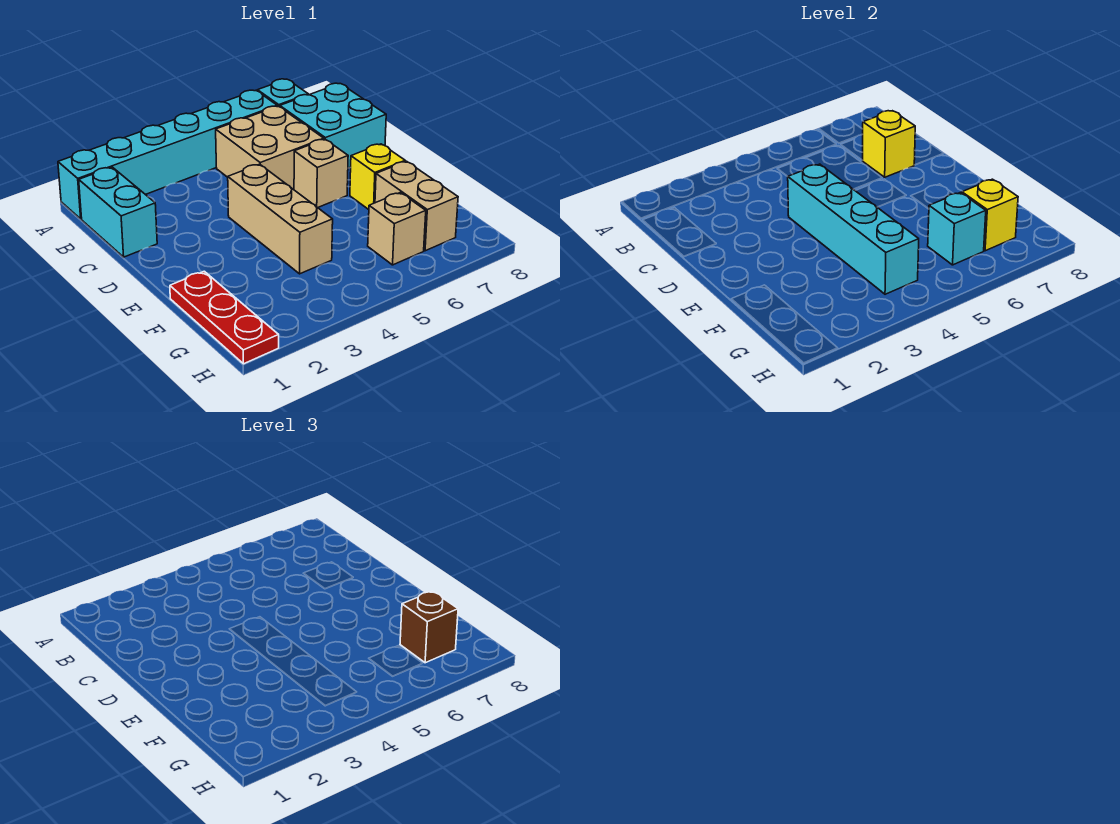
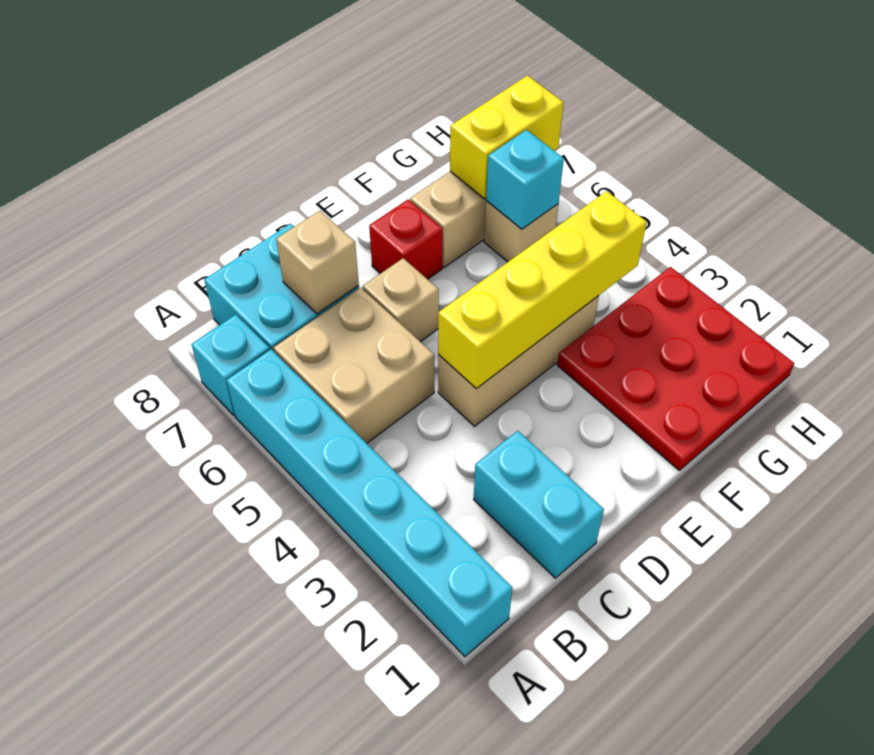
cyan 1x2 brick [79,167,157,257] -> cyan 1x2 brick turned to [474,431,604,578]
yellow 1x1 brick [862,111,915,177] -> tan 1x1 brick [276,210,359,314]
cyan 1x4 brick [788,164,919,294] -> yellow 1x4 brick [438,191,647,389]
yellow 1x1 brick [350,144,405,210] -> red 1x1 brick [369,199,443,279]
red 1x3 plate [170,271,279,364] -> red 3x3 plate [557,267,794,471]
yellow 1x1 brick [962,179,1018,251] -> yellow 1x2 brick [450,76,564,199]
brown 1x1 brick [400,591,458,663] -> none

